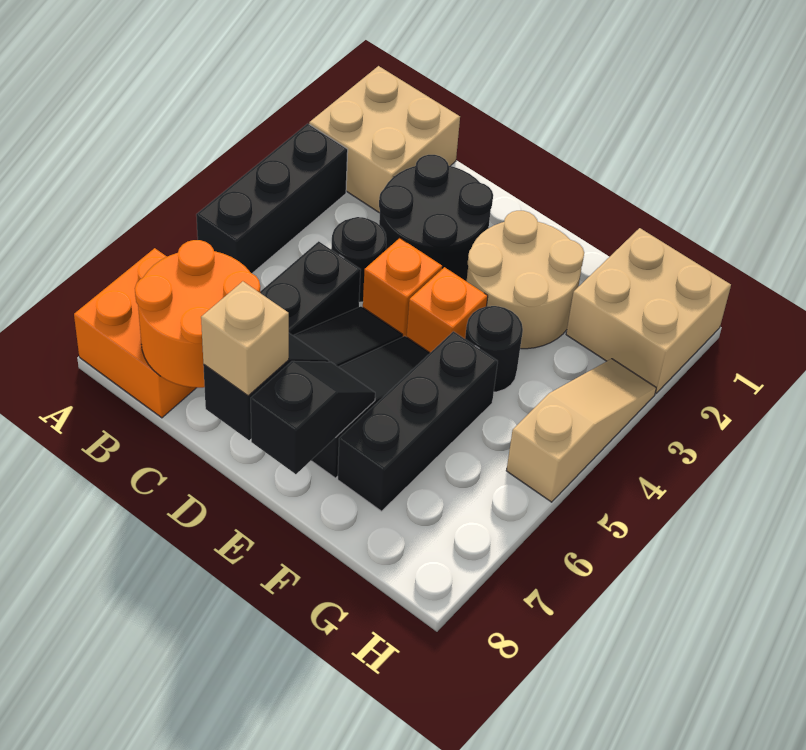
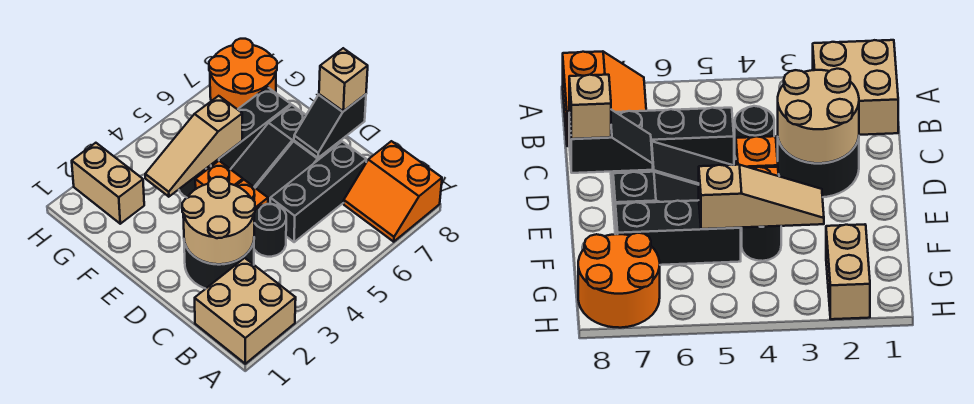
black 1x3 brick [196,124,348,273] -> none
orange 2x2 brick [74,248,196,418] -> orange 2x2 slope [344,141,442,242]
orange 2x2 round brick [135,240,260,388] -> orange 2x2 round brick moved to [209,39,277,109]
tan 2x2 round brick [467,210,584,349] -> tan 2x2 round brick moved to [182,177,255,264]
black 1x2 slope [251,361,375,474] -> none
tan 2x2 brick [566,228,731,393] -> tan 1x2 brick [72,143,144,224]
tan 1x3 slope [506,359,656,502] -> tan 1x3 slope moved to [145,96,242,197]

